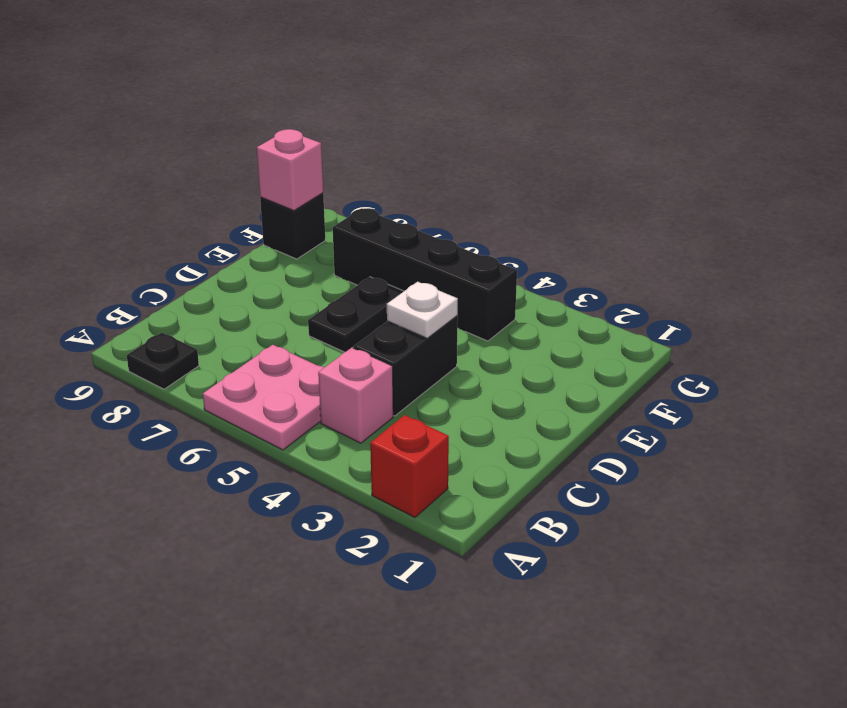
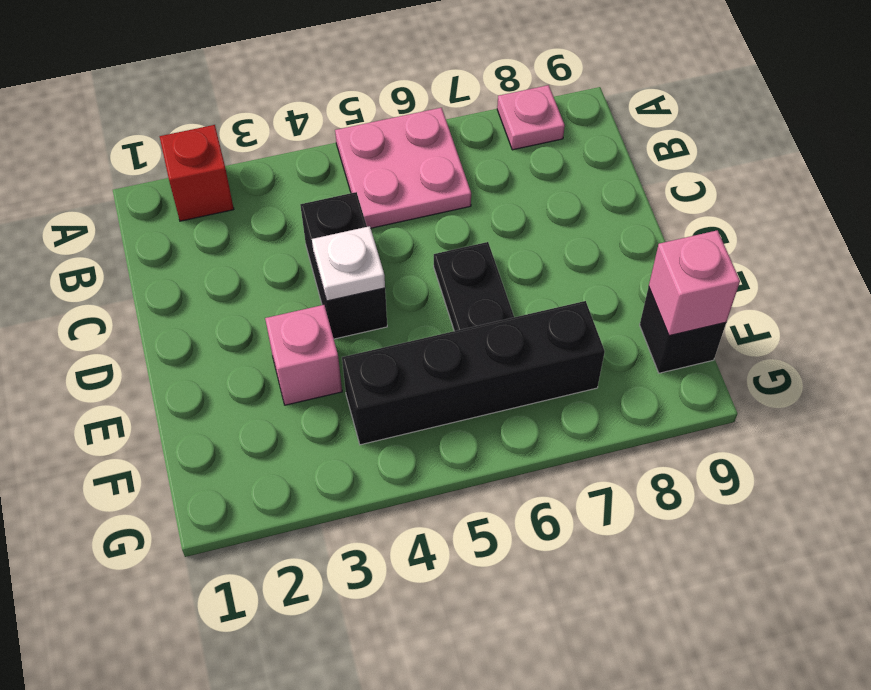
black 1x1 plate [127,333,199,389] -> pink 1x1 plate [497,85,565,150]
pink 1x1 brick [318,348,393,443] -> pink 1x1 brick moved to [265,305,342,405]

